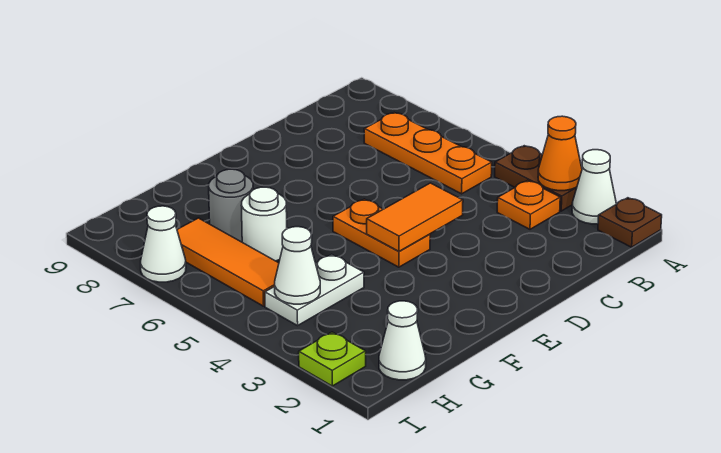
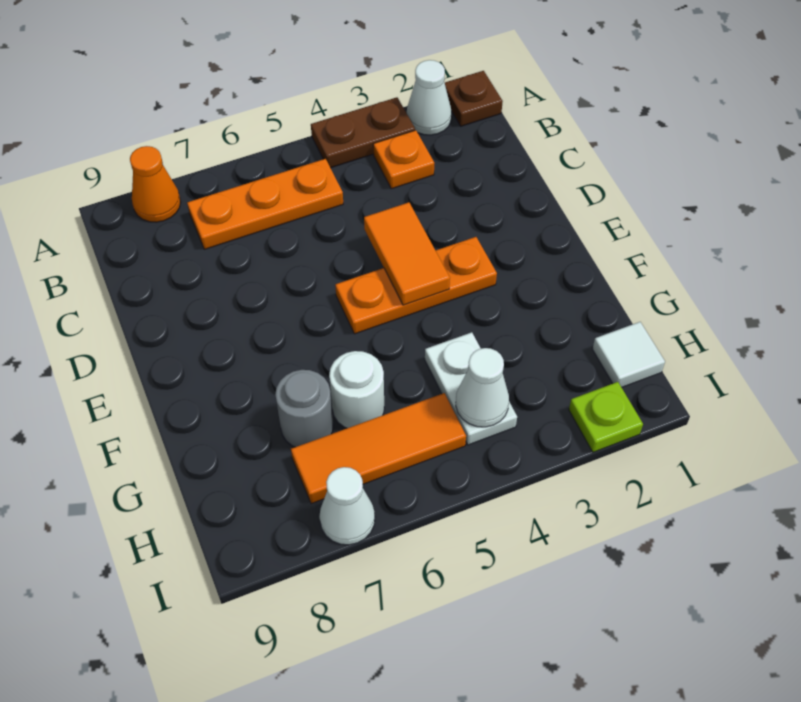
orange 1x1 cone [538,116,582,191] -> orange 1x1 cone moved to [130,146,181,222]
orange 1x2 plate [333,199,430,267] -> orange 1x3 plate [335,237,497,334]
white 1x1 cone [379,301,426,380] -> white 1x1 tile [592,322,665,387]

